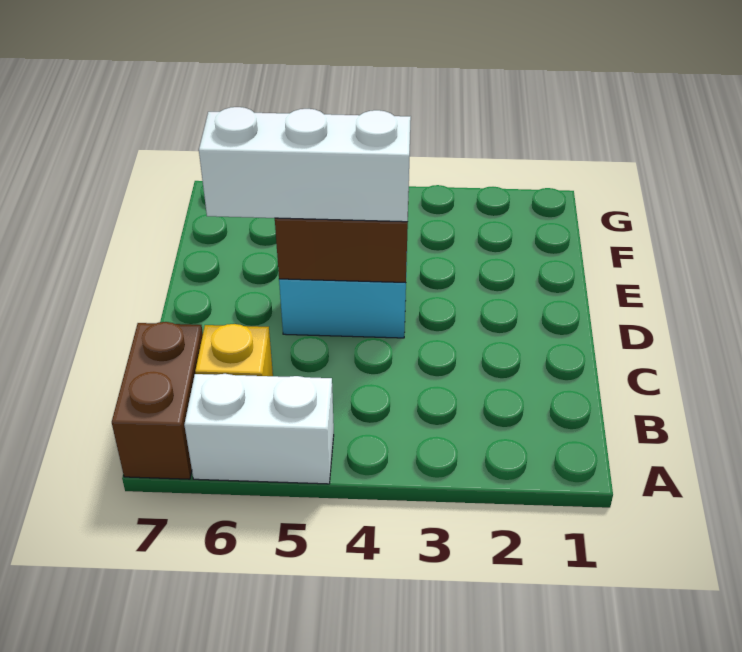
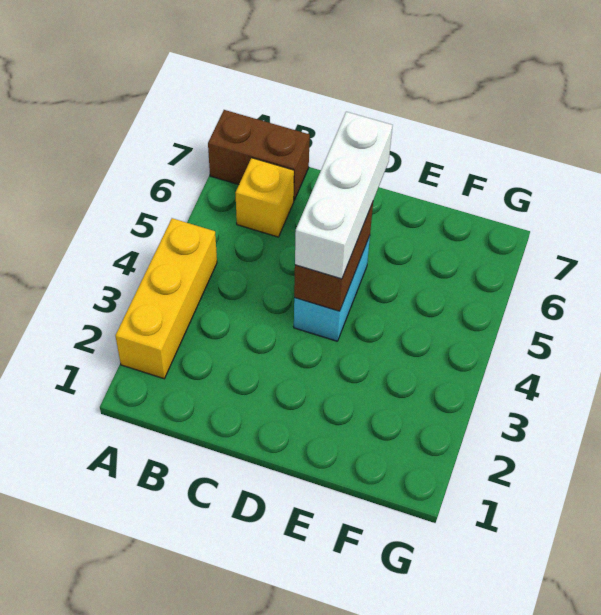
none -> yellow 1x3 brick [115,218,217,379]
white 1x2 brick [184,374,334,484] -> none

